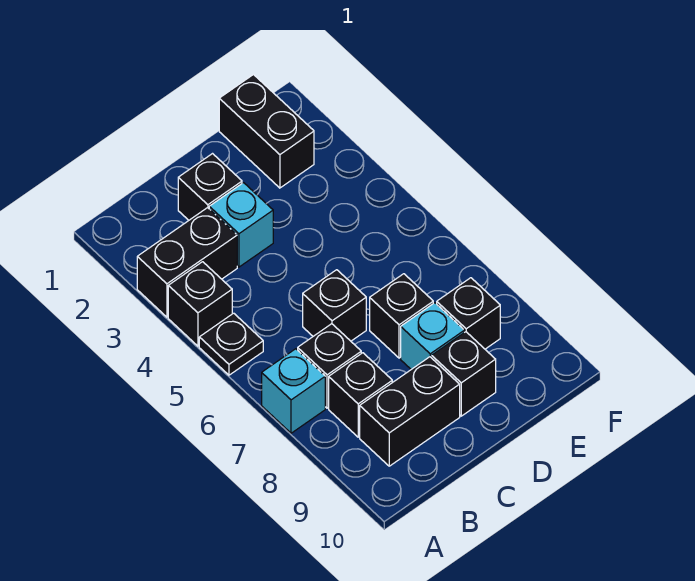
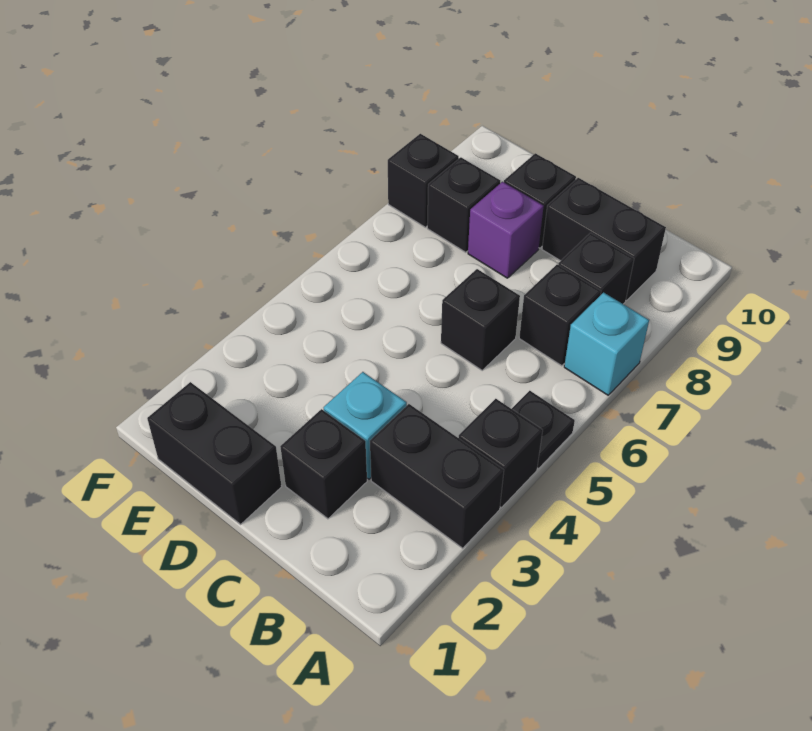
black 1x1 brick [370,274,433,358] -> black 1x1 brick moved to [388,134,459,227]
cyan 1x1 brick [401,303,464,369] -> purple 1x1 brick [468,182,544,278]
black 1x2 brick [219,75,314,188] -> black 1x2 brick turned to [147,382,282,524]

